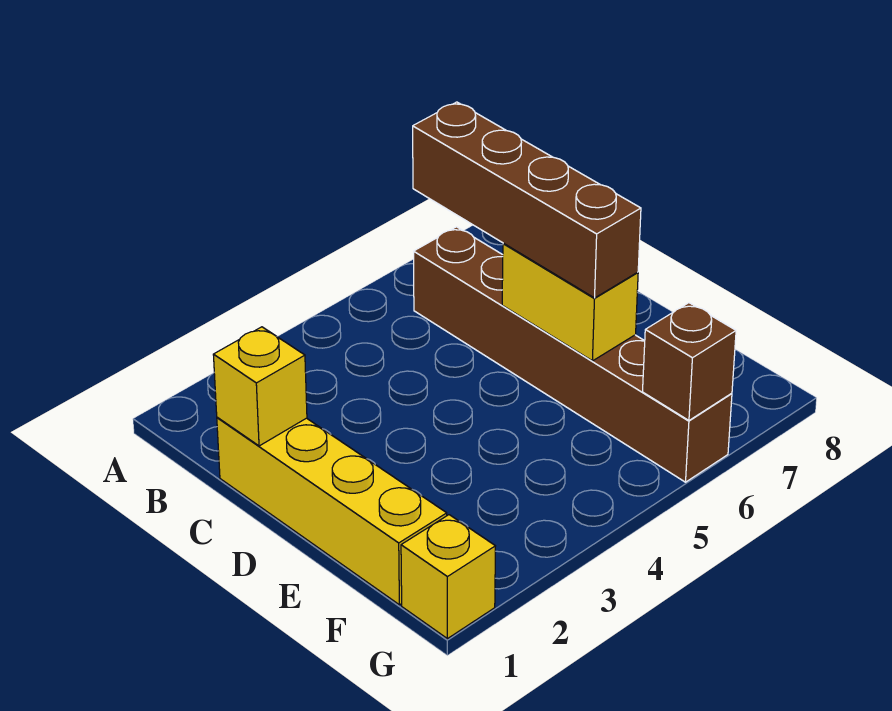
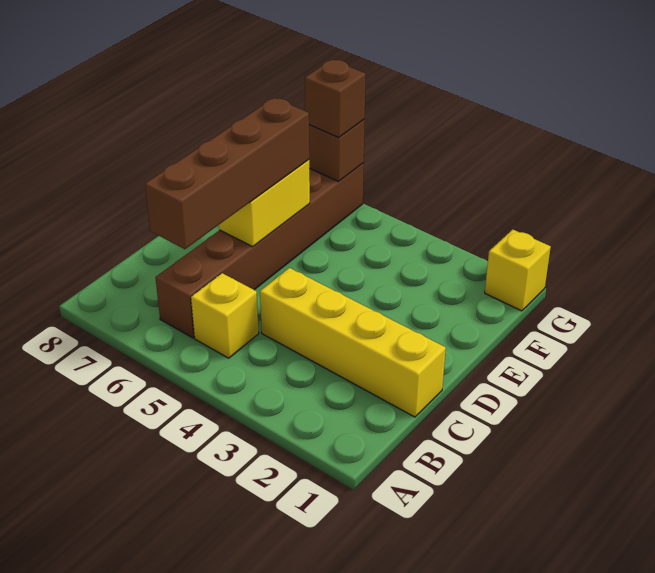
yellow 1x4 brick [217,417,447,605] -> yellow 1x4 brick turned to [260,268,446,417]
yellow 1x1 brick [213,327,307,446] -> yellow 1x1 brick moved to [191,273,259,358]
none -> brown 1x1 brick [305,60,366,137]

